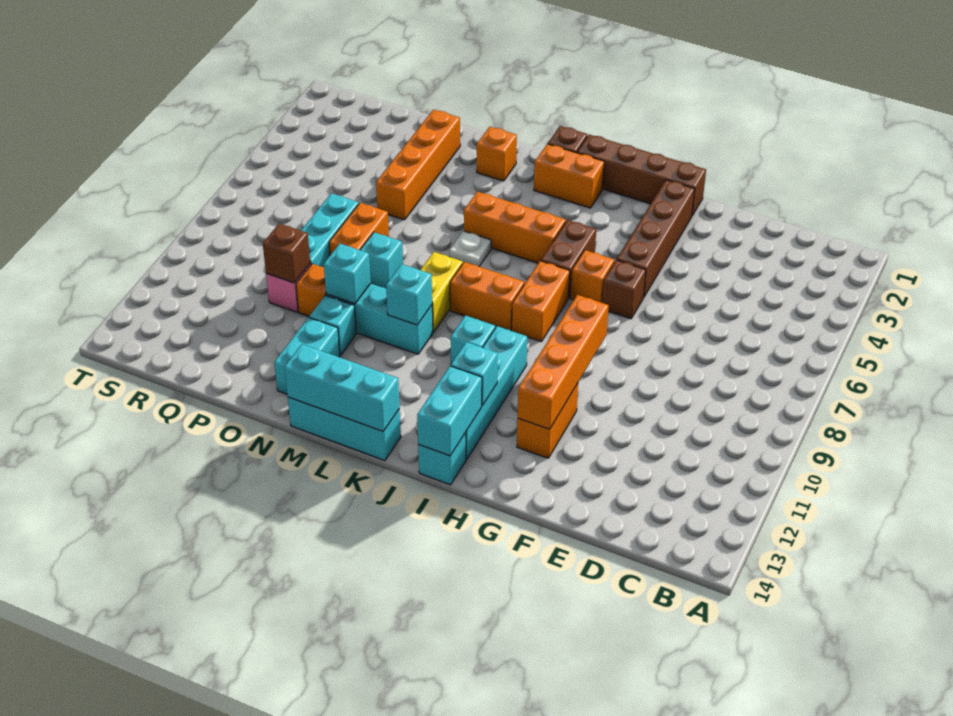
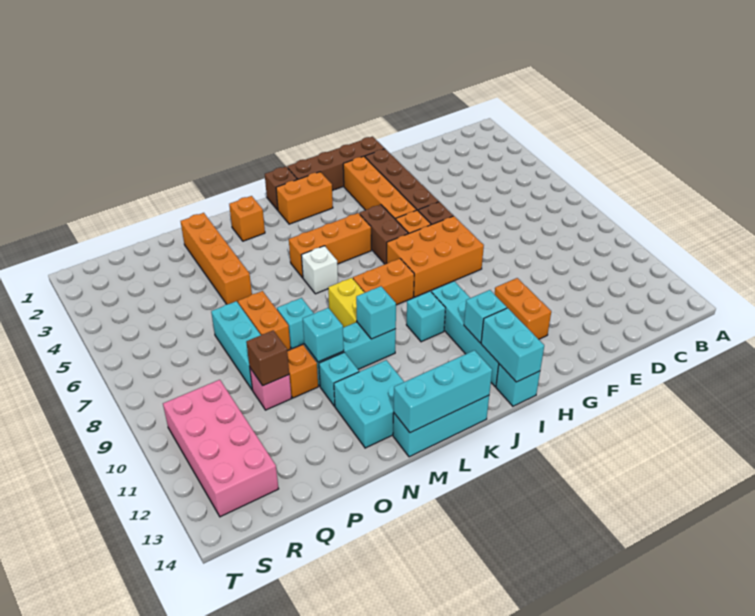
orange 1x4 brick [518,295,609,429] -> orange 1x4 brick moved to [343,156,416,220]
orange 1x2 brick [512,261,570,341] -> orange 2x3 brick [387,216,484,297]
white 1x1 plate [450,231,491,266] -> white 1x1 brick [301,246,338,294]
cyan 1x2 brick [274,317,340,394] -> cyan 2x2 brick [334,360,404,448]
none -> pink 2x4 brick [163,380,279,517]

